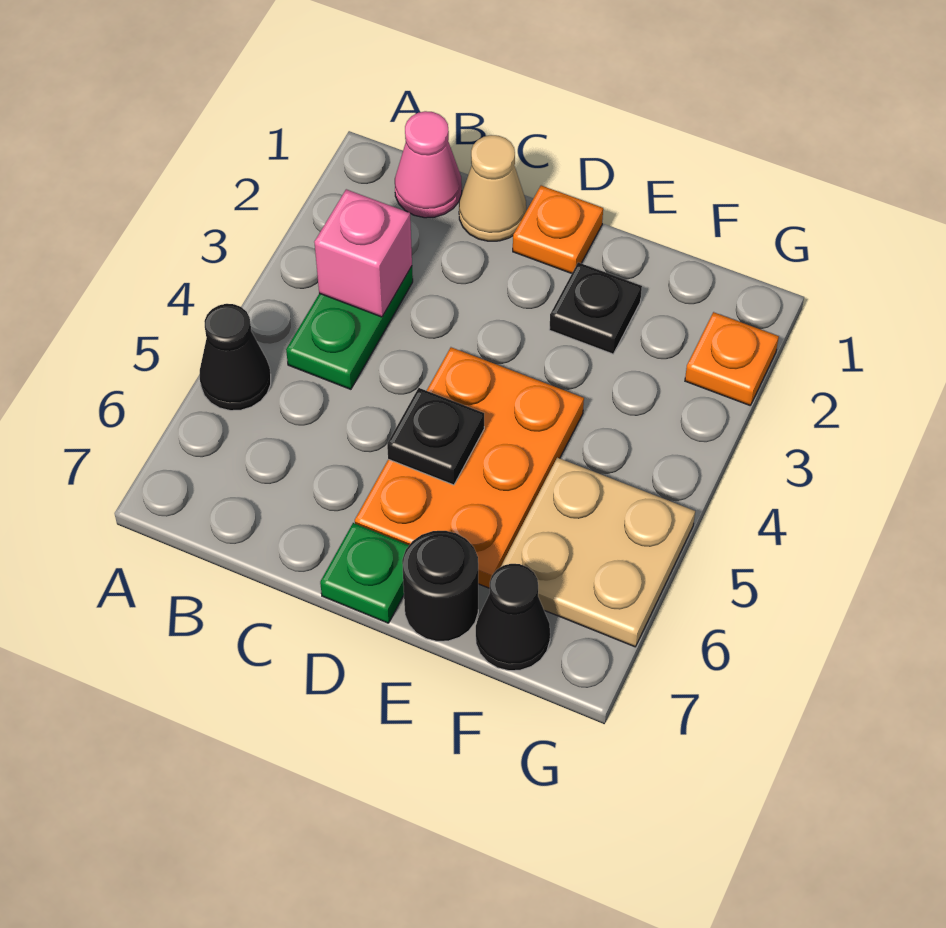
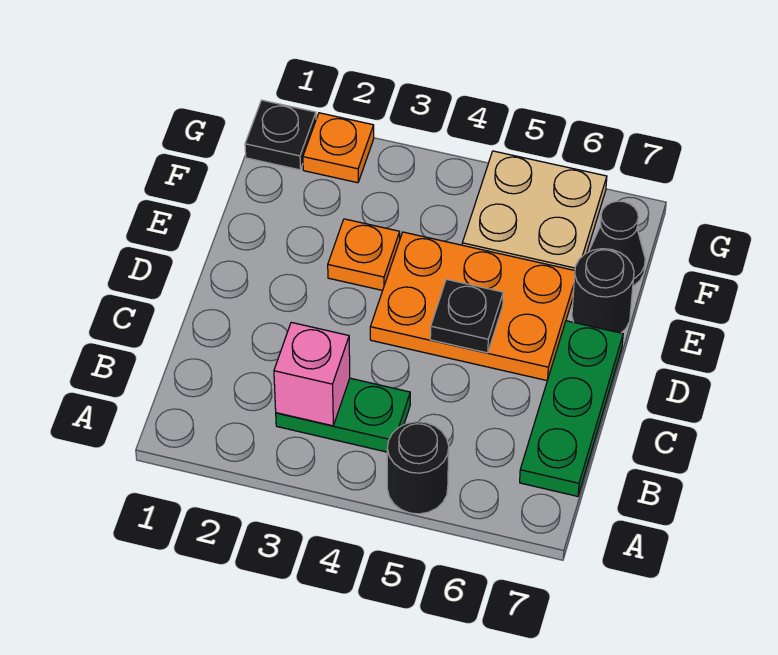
black 1x1 cone [200,304,271,411] -> black 1x1 round brick [387,422,449,514]
pink 1x1 cone [395,111,462,218] -> none
tan 1x1 cone [459,135,526,241] -> none
orange 1x1 plate [513,186,603,274] -> orange 1x1 plate moved to [328,219,400,291]
green 1x1 plate [320,523,409,623] -> green 1x3 plate [520,321,623,496]
black 1x1 plate [549,262,642,354] -> black 1x1 plate moved to [245,100,316,170]

